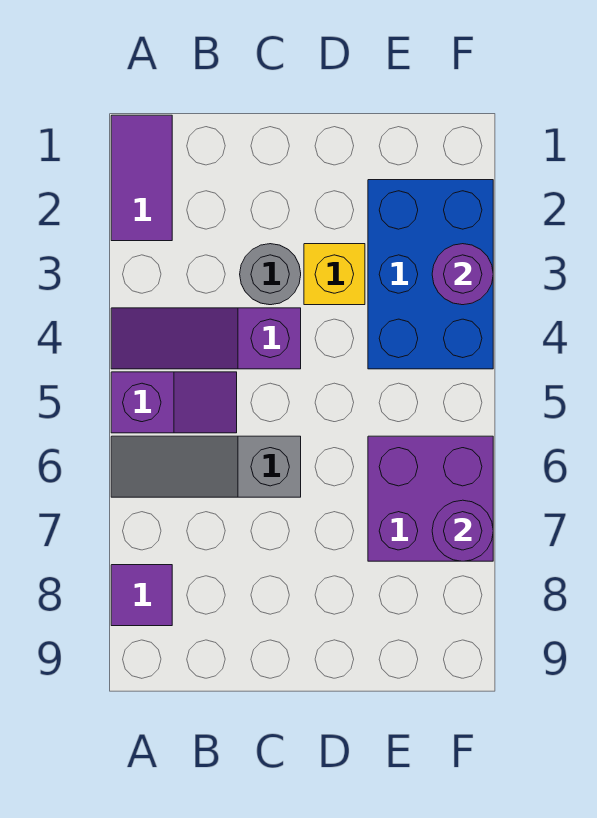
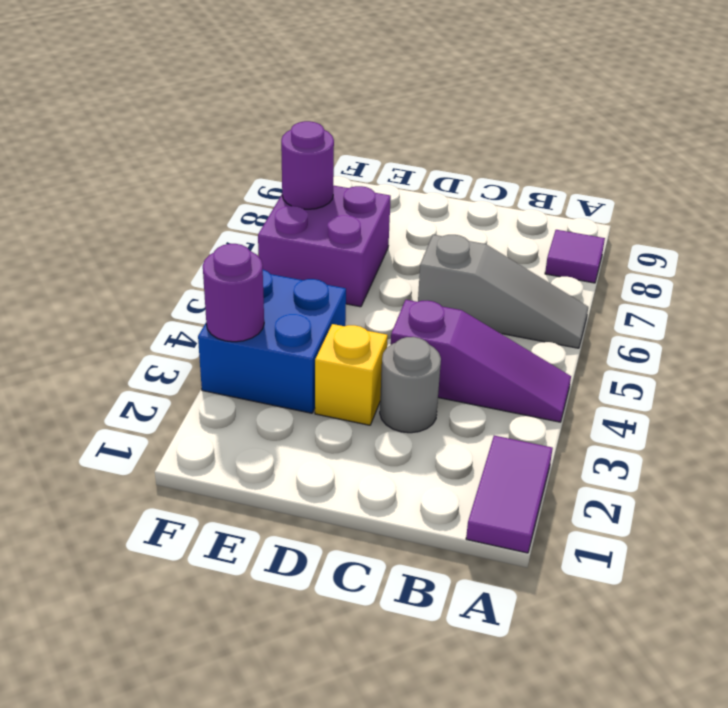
purple 1x2 slope [111,372,237,433] -> none
blue 2x3 brick [368,180,493,369] -> blue 2x2 brick [198,270,346,413]

